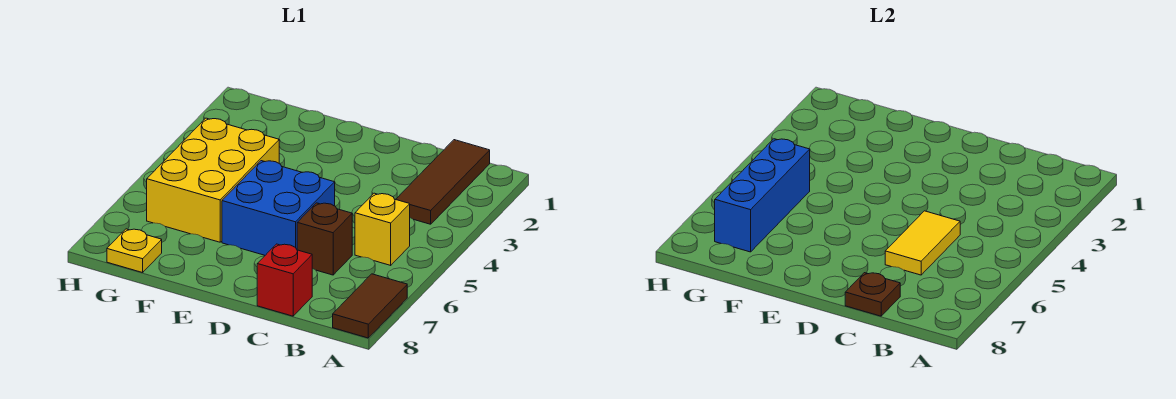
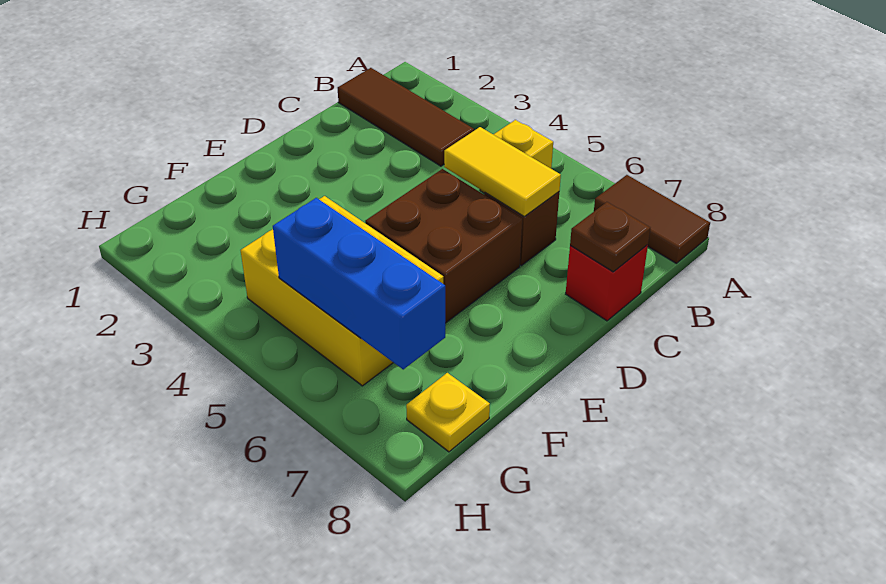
blue 2x2 brick [222,161,335,255] -> brown 2x2 brick [365,169,522,323]

